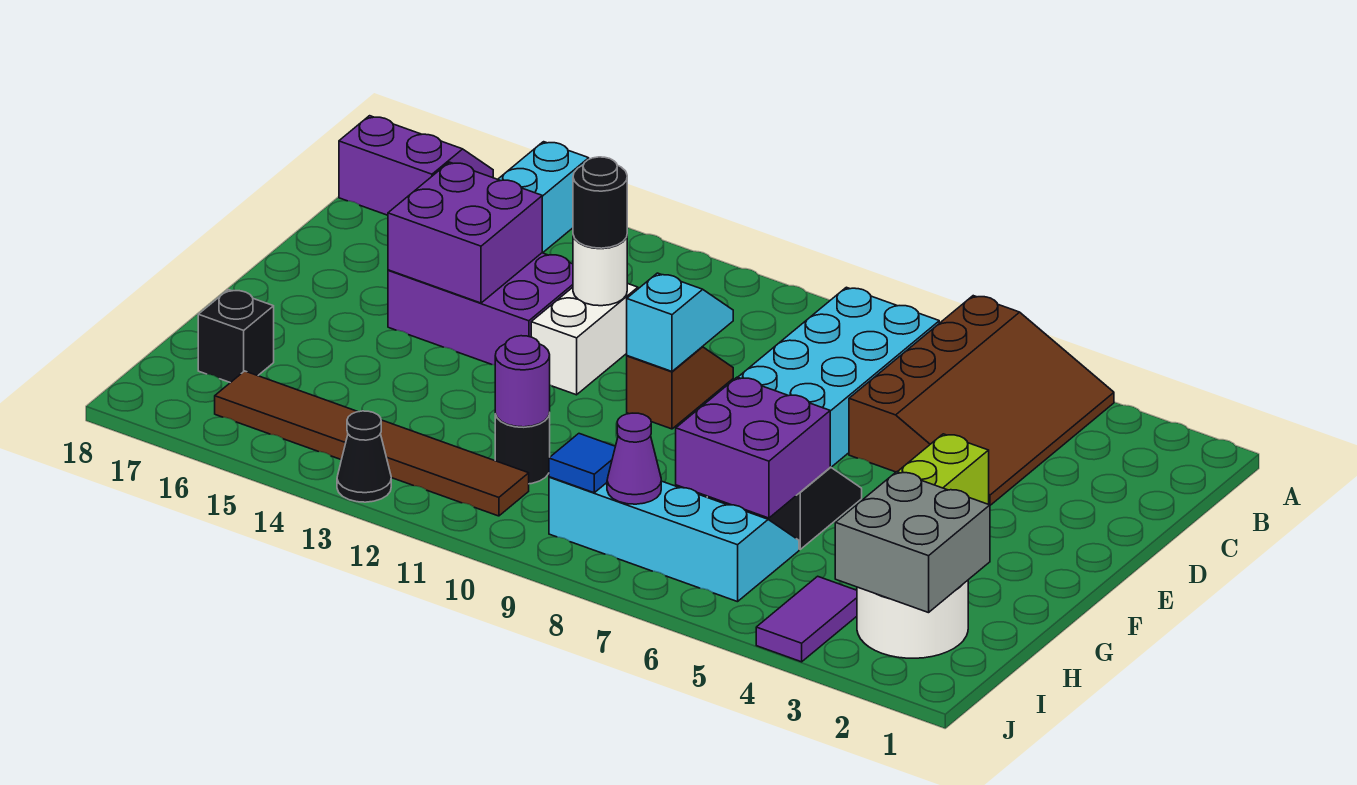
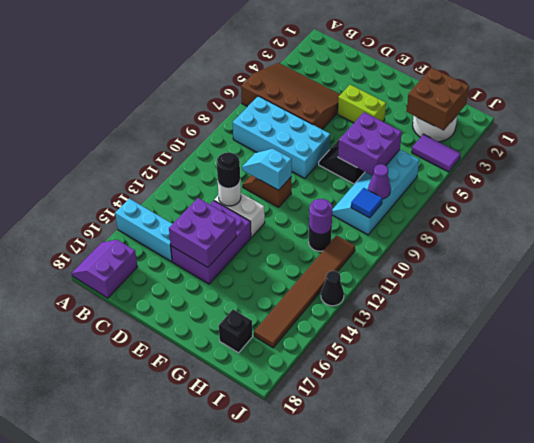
grey 2x2 brick [835,472,990,613] -> brown 2x2 brick [407,68,469,131]

